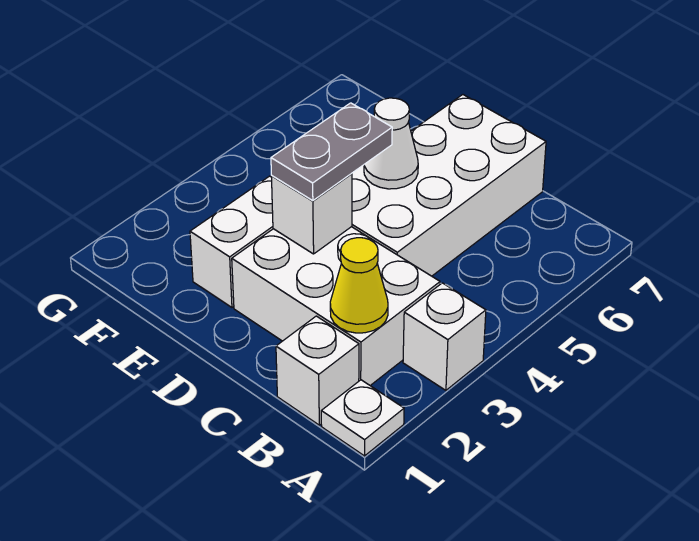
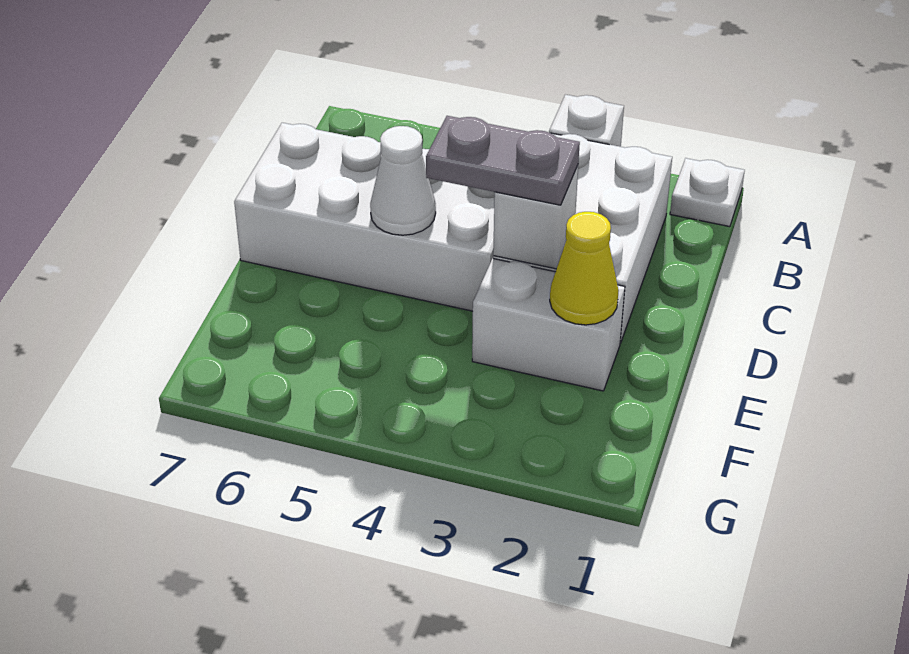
white 1x1 brick [276,316,359,425] -> none
yellow 1x1 cone [330,238,388,333] -> yellow 1x1 cone moved to [550,212,619,325]

